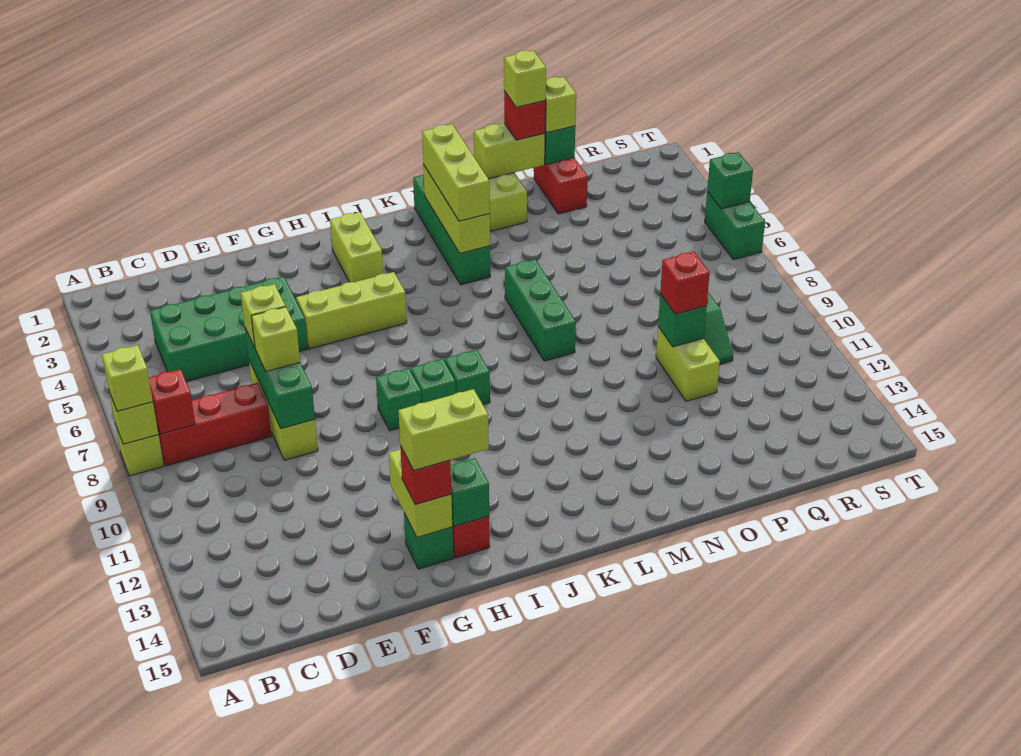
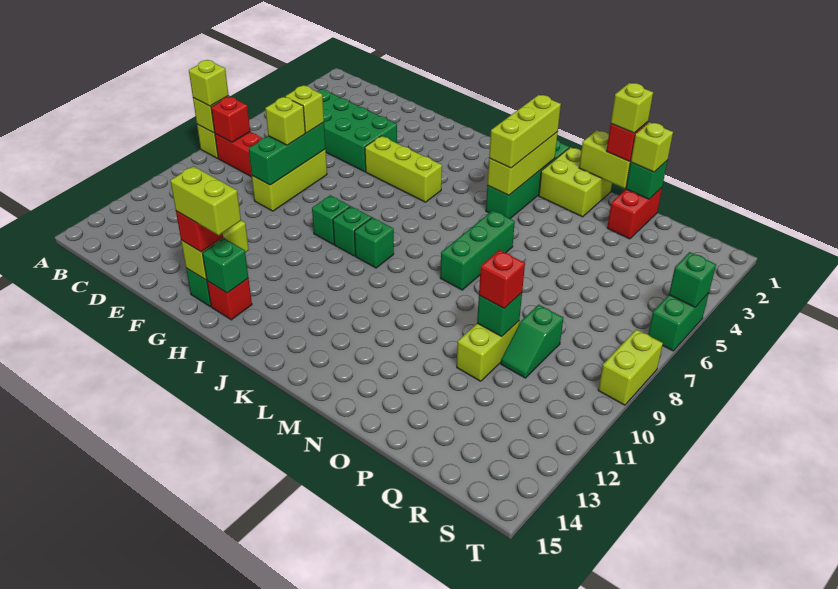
lime 1x2 brick [330,212,383,282] -> lime 1x2 brick moved to [598,329,663,405]

